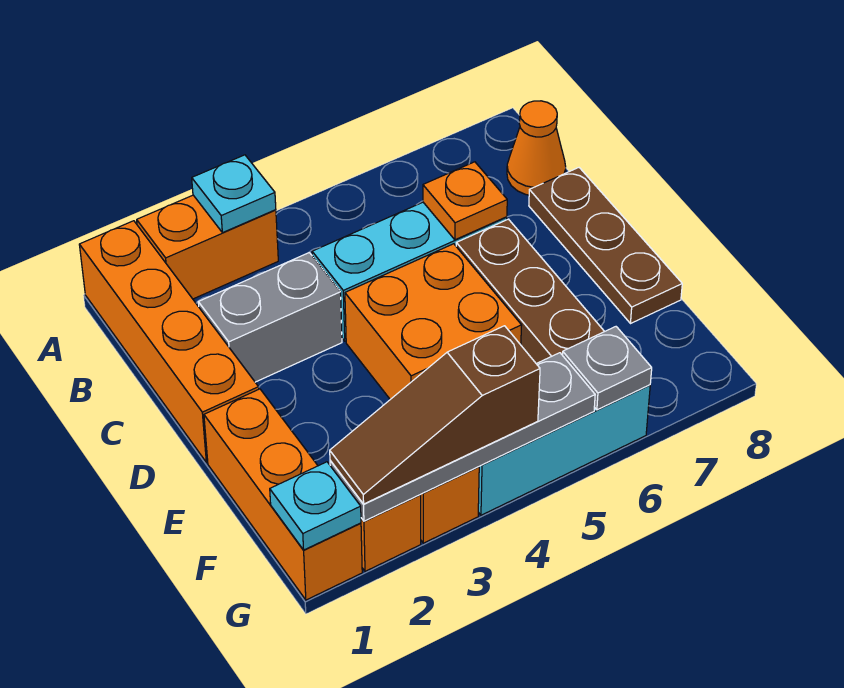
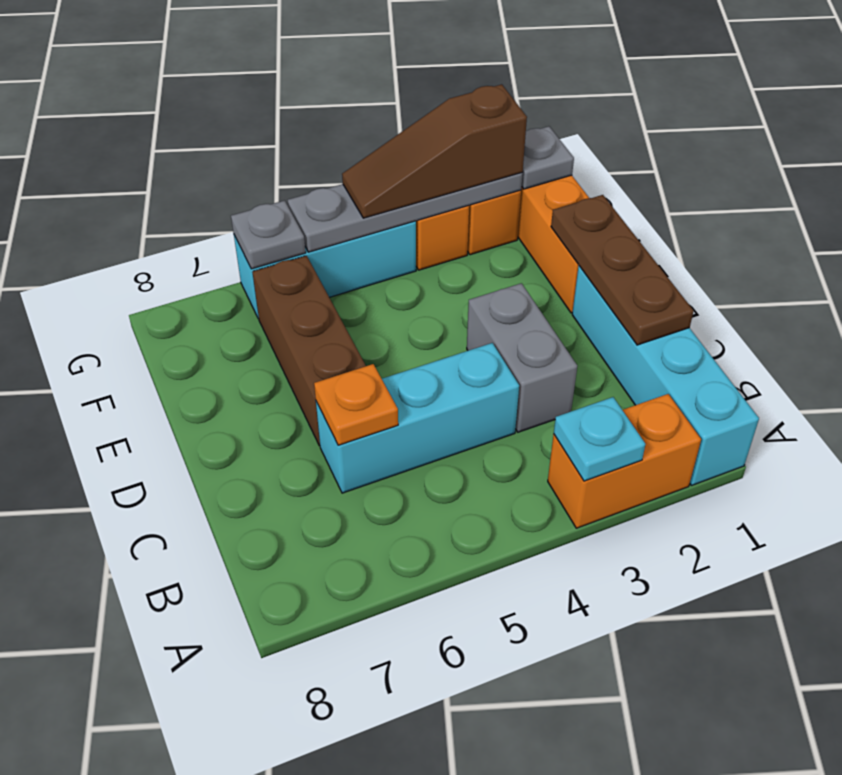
orange 1x4 brick [79,221,259,462] -> cyan 1x4 brick [572,266,759,485]
orange 1x1 cone [507,101,566,195] -> none
grey 1x2 brick [198,253,342,382] -> grey 1x2 brick turned to [467,283,577,432]
brown 1x3 plate [529,168,682,324] -> brown 1x3 plate moved to [551,195,693,345]
orange 2x2 brick [345,244,522,399] -> none
cyan 1x1 plate [270,462,361,550] -> grey 1x1 plate [522,126,574,189]
brown 1x3 slope [330,326,540,504] -> brown 1x3 slope turned to [342,84,527,218]

